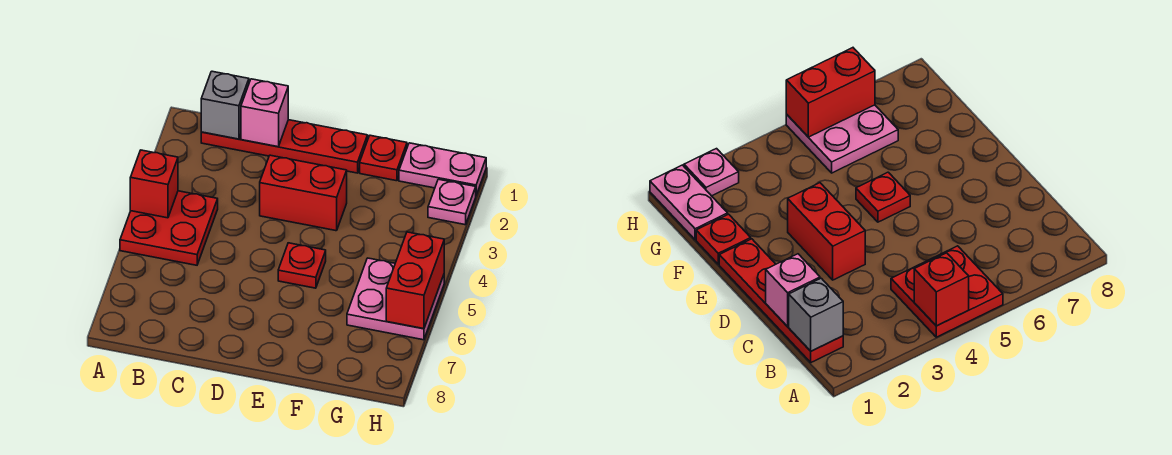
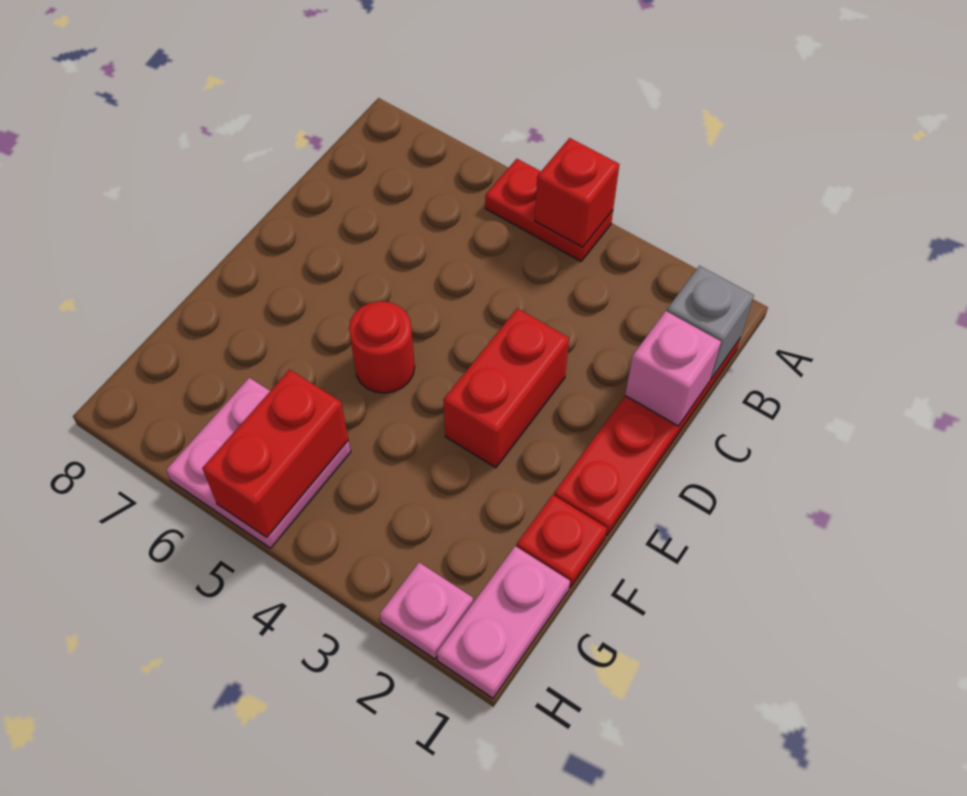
red 2x2 plate [120,191,218,265] -> red 1x2 plate [485,159,613,261]
red 1x1 plate [278,243,326,288] -> red 1x1 round brick [349,301,415,393]
red 1x2 brick [386,232,444,329] -> red 1x2 brick turned to [202,370,348,537]

